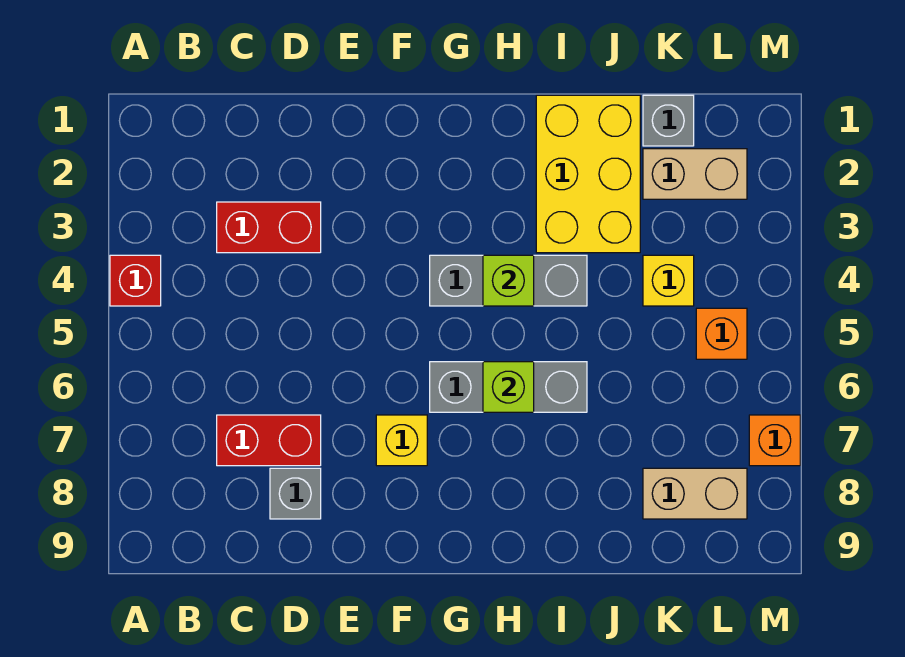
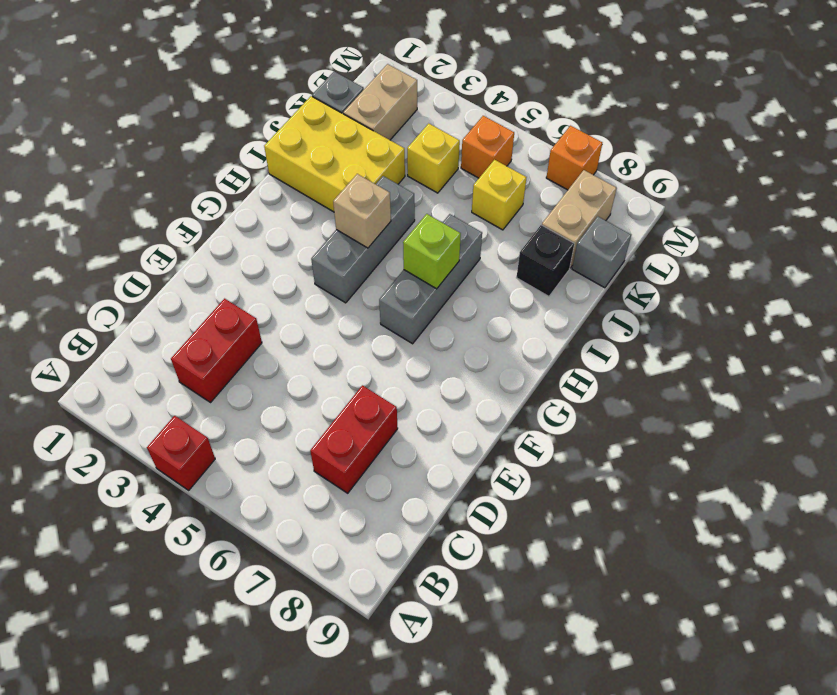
grey 1x1 brick [270,468,321,519] -> grey 1x1 brick moved to [572,216,631,288]
yellow 1x1 brick [376,415,427,466] -> yellow 1x1 brick moved to [472,160,527,230]
lime 1x1 brick [483,255,534,306] -> tan 1x1 brick [333,174,391,248]
none -> black 1x1 brick [517,225,574,296]

